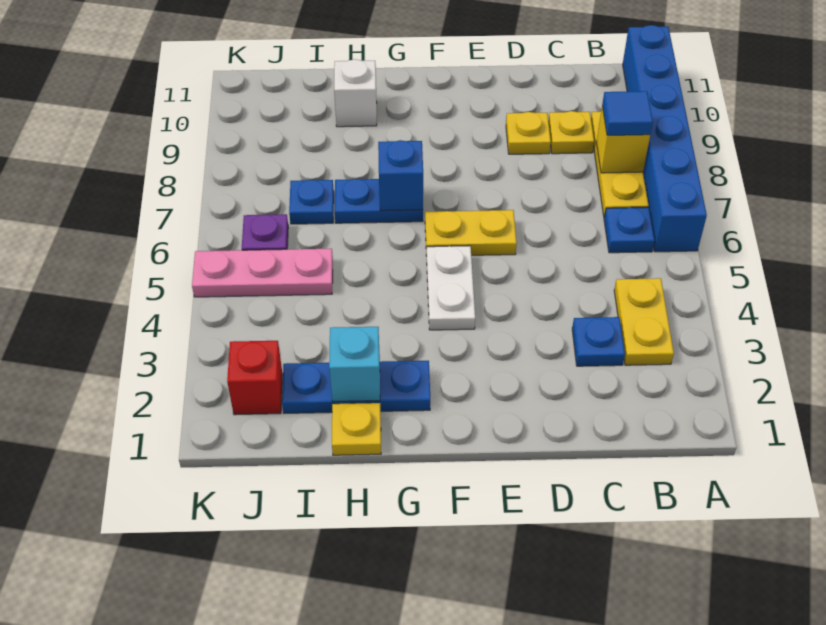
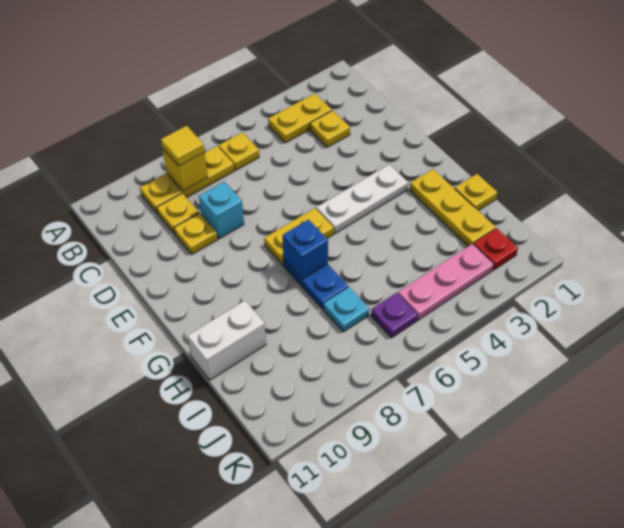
blue 1x6 brick [623,25,707,252] -> none
blue 1x1 plate [604,207,655,253] -> yellow 1x1 plate [219,132,259,170]
blue 1x1 tile [602,91,653,135] -> yellow 1x1 tile [161,126,205,166]
blue 1x1 plate [572,317,625,366] -> yellow 1x1 plate [310,110,350,147]
yellow 1x2 plate [425,210,517,256] -> yellow 1x2 plate turned to [264,208,334,265]
white 1x2 plate [427,246,475,330] -> white 1x3 plate [316,164,408,234]
blue 1x3 plate [282,361,430,413] -> yellow 1x3 plate [410,169,496,246]
cyan 1x1 brick [329,327,380,402] -> cyan 1x1 brick moved to [199,182,244,239]
white 1x1 brick [334,59,377,127] -> white 1x2 brick [187,301,266,380]
pink 1x3 plate [192,249,333,297] -> pink 1x3 plate turned to [398,244,494,320]
blue 1x1 plate [289,180,334,224] -> cyan 1x1 plate [323,287,369,332]
red 1x1 brick [227,341,283,415] -> red 1x1 plate [474,228,518,270]

